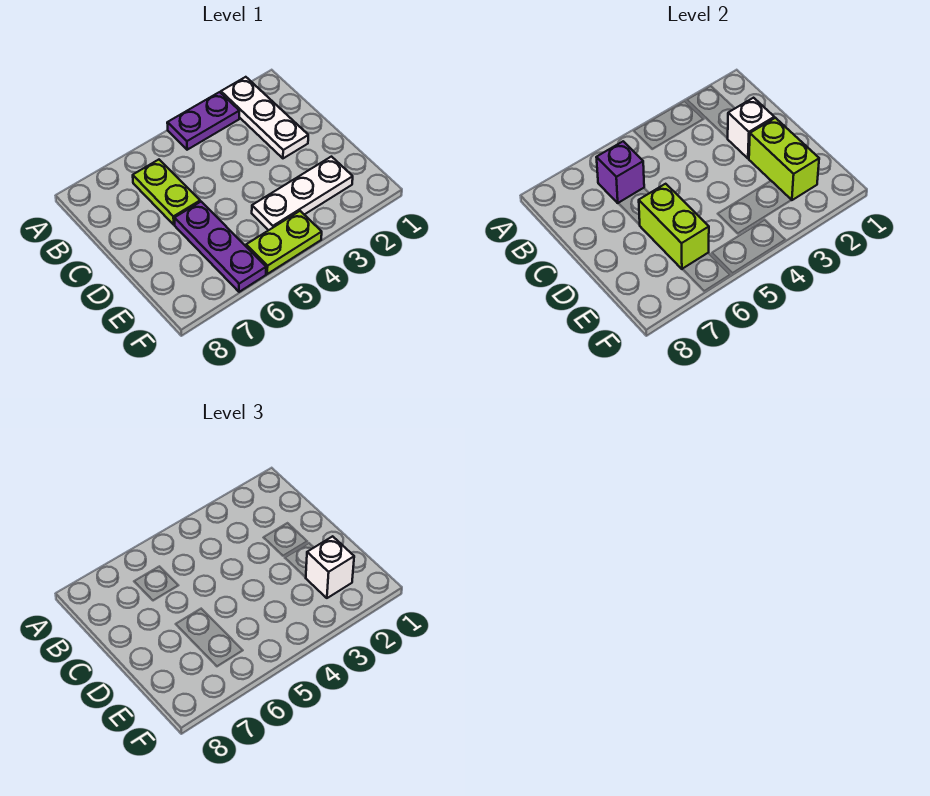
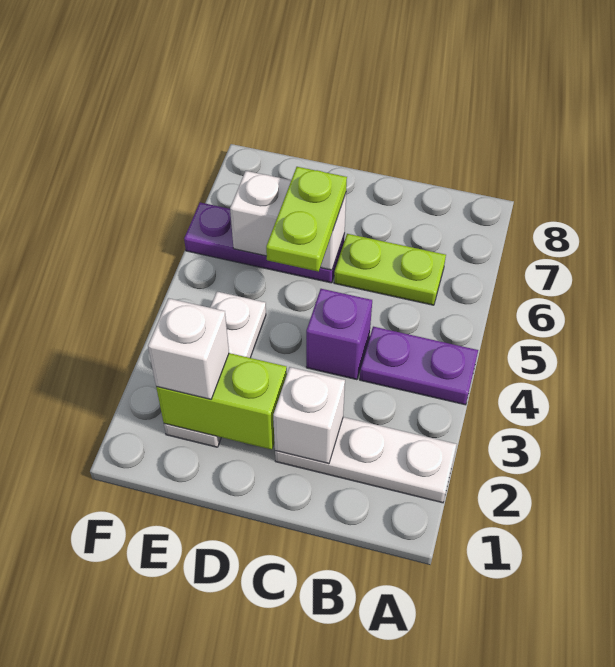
purple 1x2 plate [167,92,239,150] -> purple 1x2 plate turned to [360,327,478,405]
purple 1x1 brick [596,141,644,203] -> purple 1x1 brick moved to [306,289,372,380]
lime 1x2 brick [639,184,709,269] -> white 1x2 brick [230,171,346,270]
lime 1x2 plate [246,211,322,274] -> lime 1x2 plate moved to [266,167,347,272]

